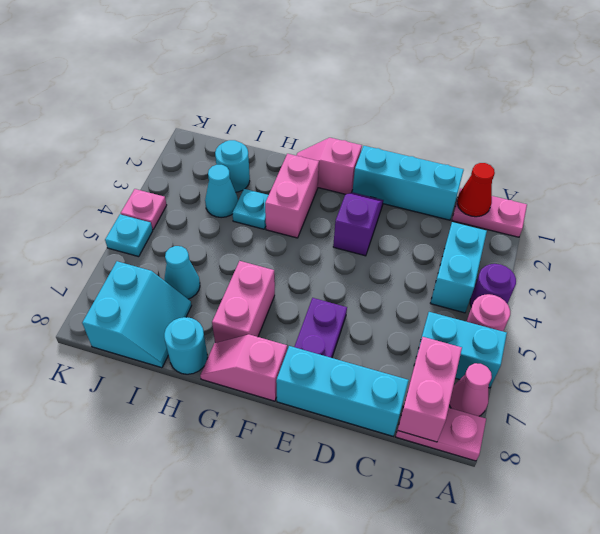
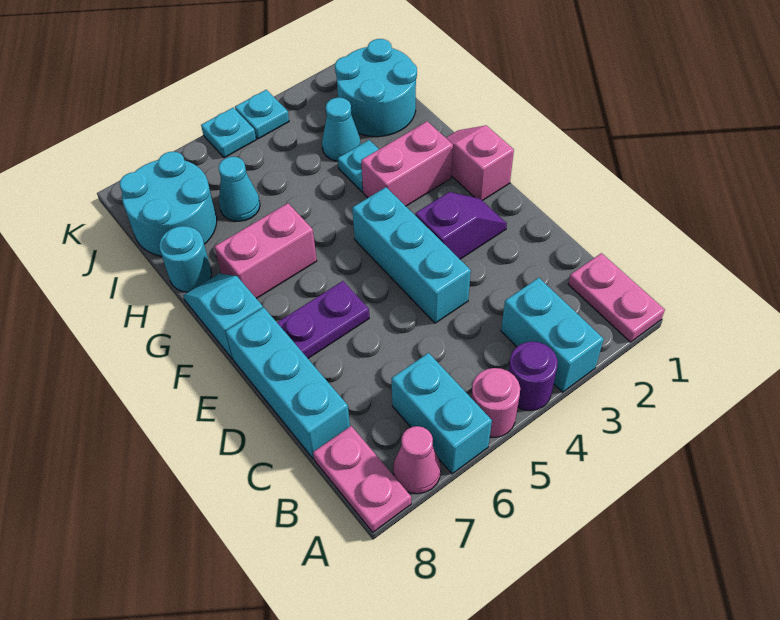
red 1x1 cone [457,163,495,217] -> none
cyan 1x2 brick [431,222,487,313] -> cyan 1x2 brick turned to [501,278,604,392]
pink 1x2 brick [398,337,462,442] -> none
cyan 1x3 brick [352,146,464,220] -> cyan 1x3 brick moved to [352,187,471,323]
pink 1x2 slope [200,334,287,401] -> cyan 1x2 slope [183,273,263,359]
cyan 1x1 round brick [215,140,250,192] -> cyan 2x2 round brick [335,39,417,137]
cyan 2x2 slope [82,261,192,368] -> cyan 2x2 round brick [120,151,217,256]
pink 1x1 plate [121,189,167,230] -> cyan 1x1 plate [235,90,289,139]

